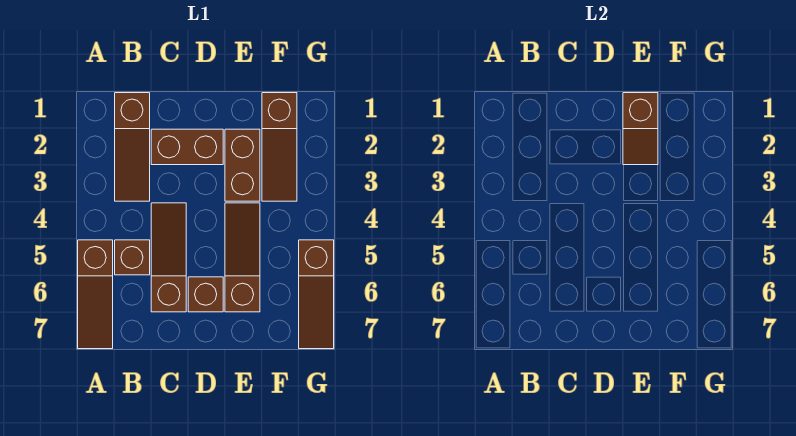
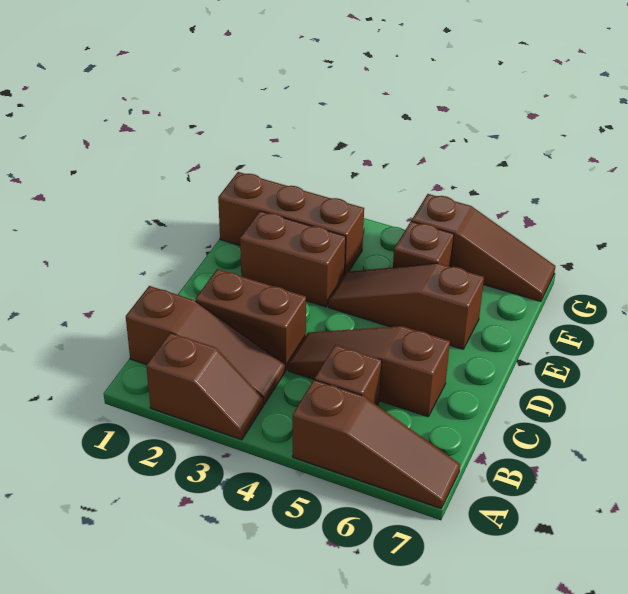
brown 1x2 brick [151,129,223,165] -> brown 1x2 brick turned to [195,269,306,370]
brown 1x1 brick [188,277,223,312] -> brown 1x1 brick moved to [393,221,454,267]
brown 1x2 slope [623,93,658,165] -> brown 1x2 slope moved to [146,333,263,440]
brown 1x3 slope [262,93,297,201] -> brown 1x3 brick [218,172,364,275]

